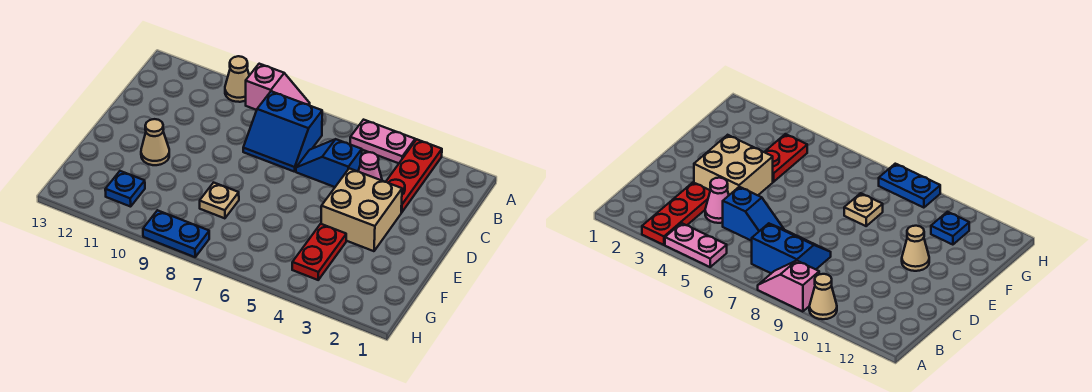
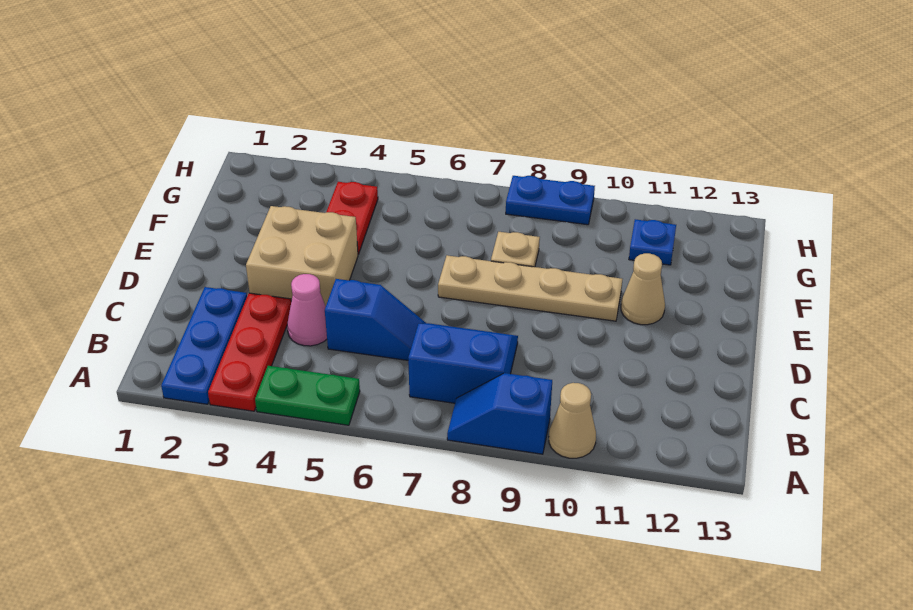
none -> blue 1x3 plate [161,287,247,404]
pink 1x2 plate [350,120,415,163] -> green 1x2 plate [255,366,360,425]
pink 1x2 slope [246,64,310,110] -> blue 1x2 slope [447,373,552,454]
none -> tan 1x4 plate [438,255,622,321]

